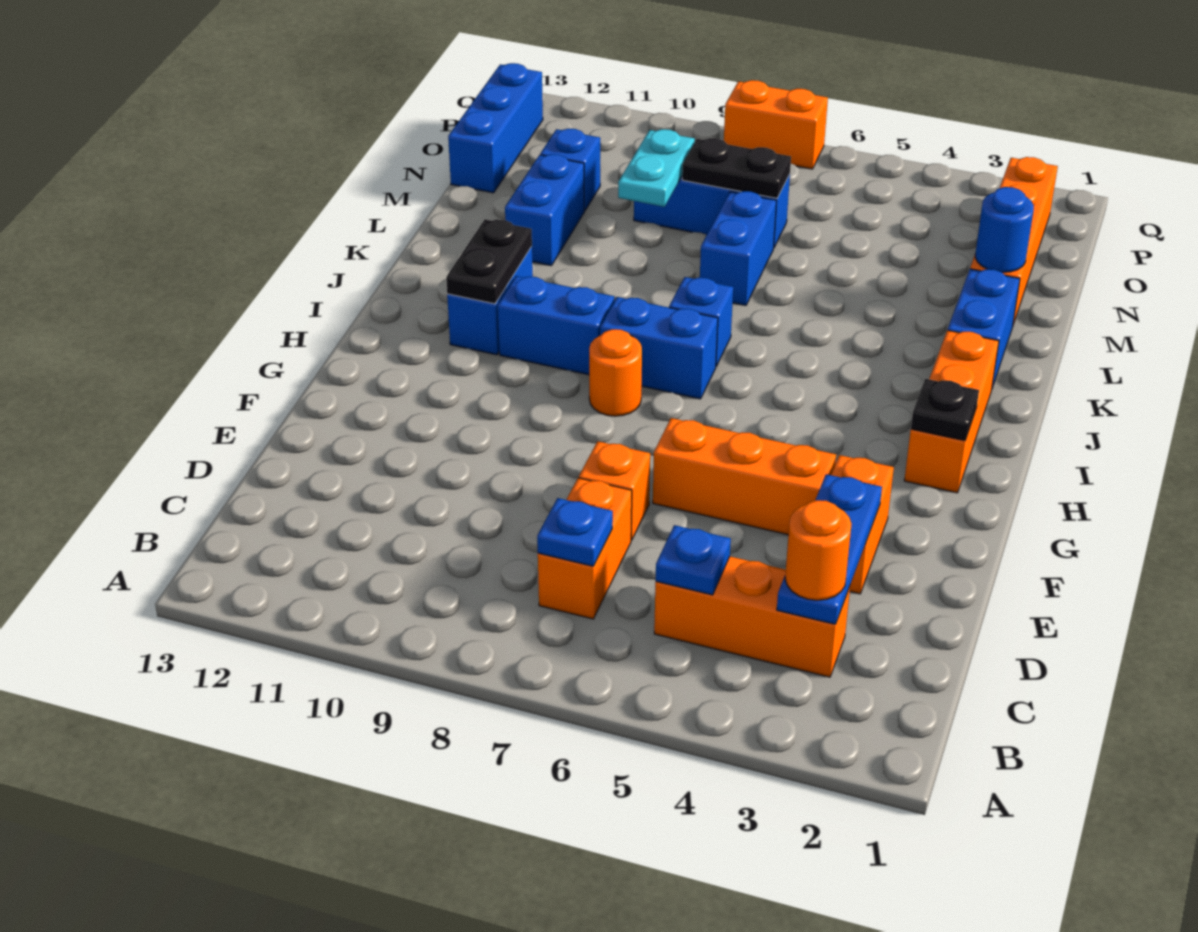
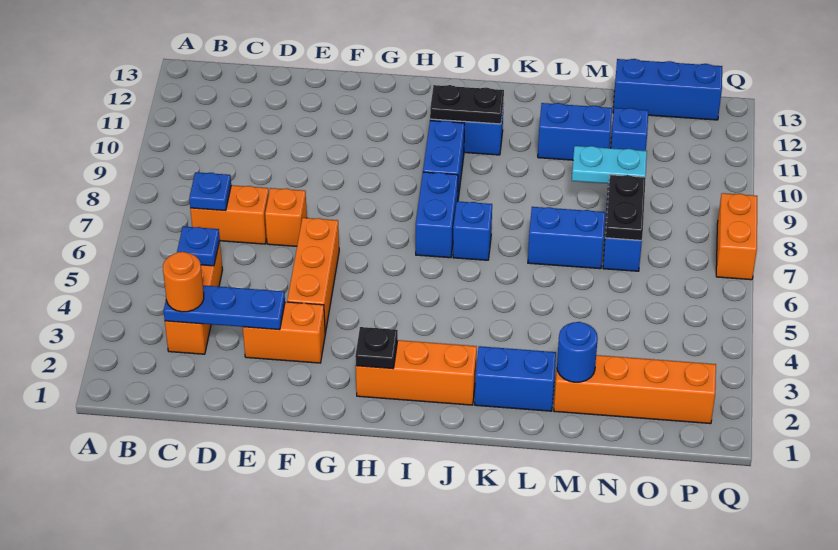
orange 1x1 round brick [589,329,642,416] -> none

